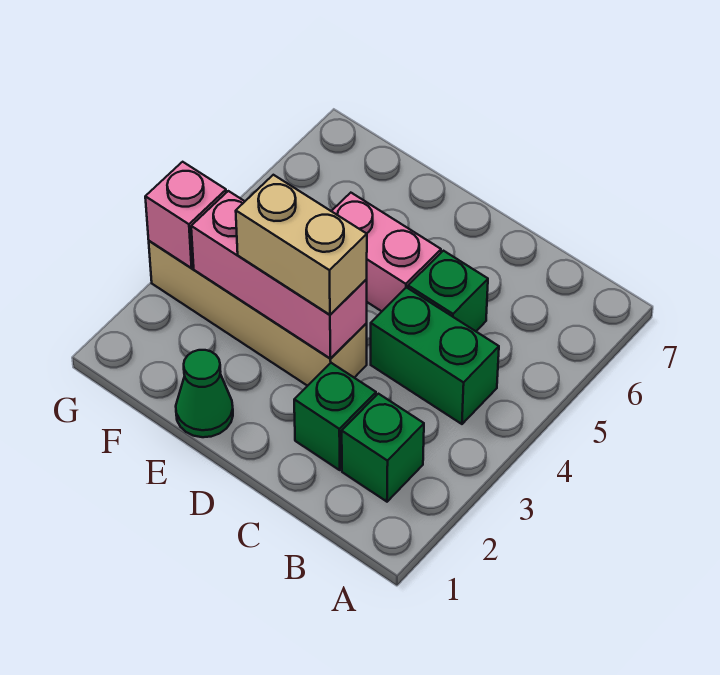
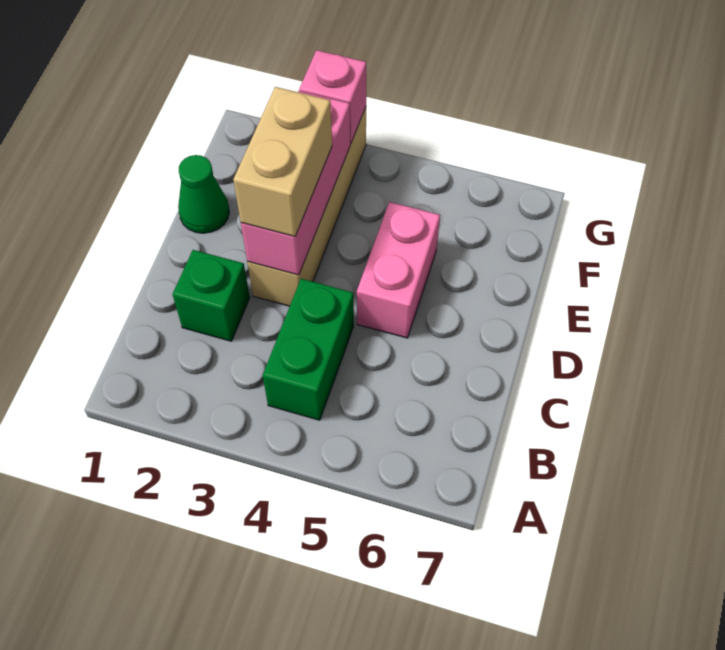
green 1x1 brick [342,394,424,502] -> none
green 1x1 brick [408,251,488,331] -> none

